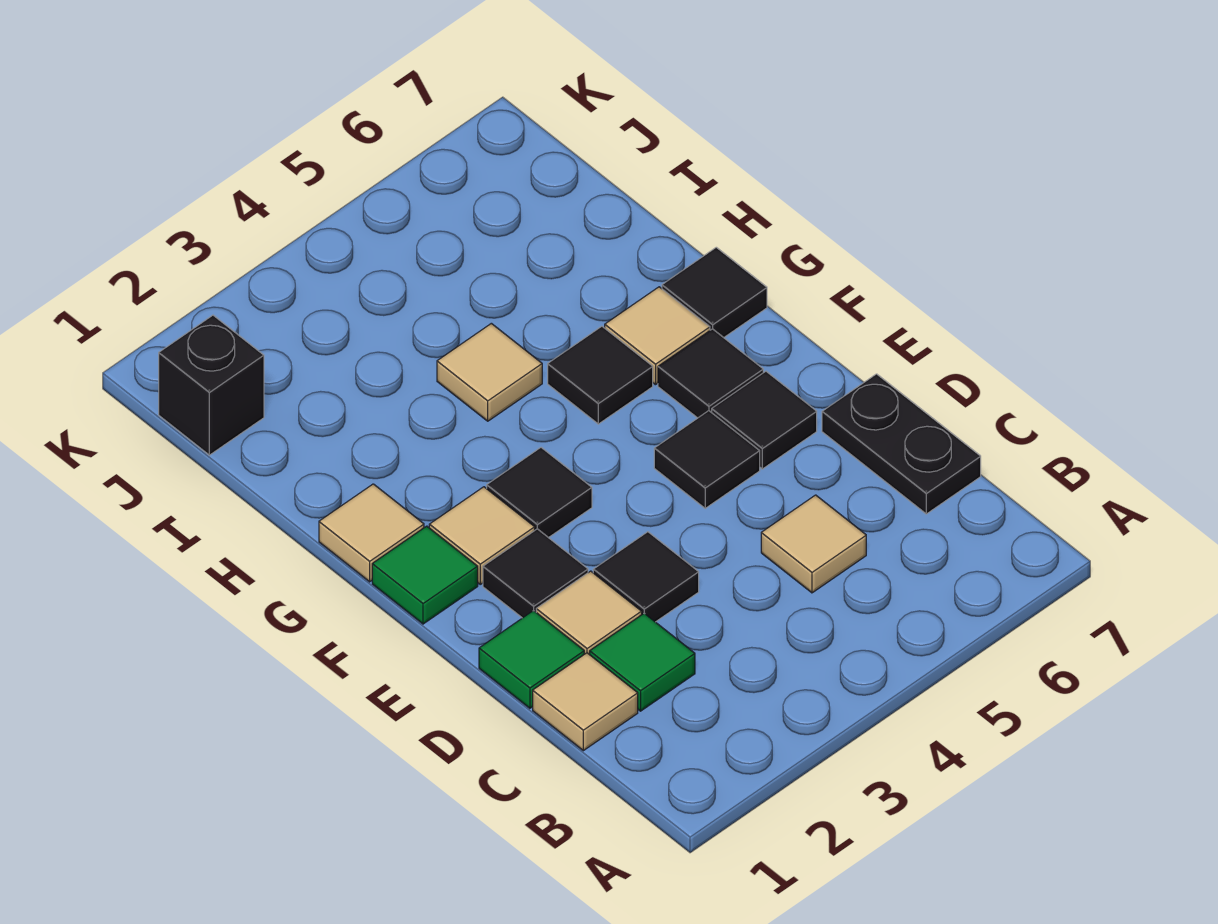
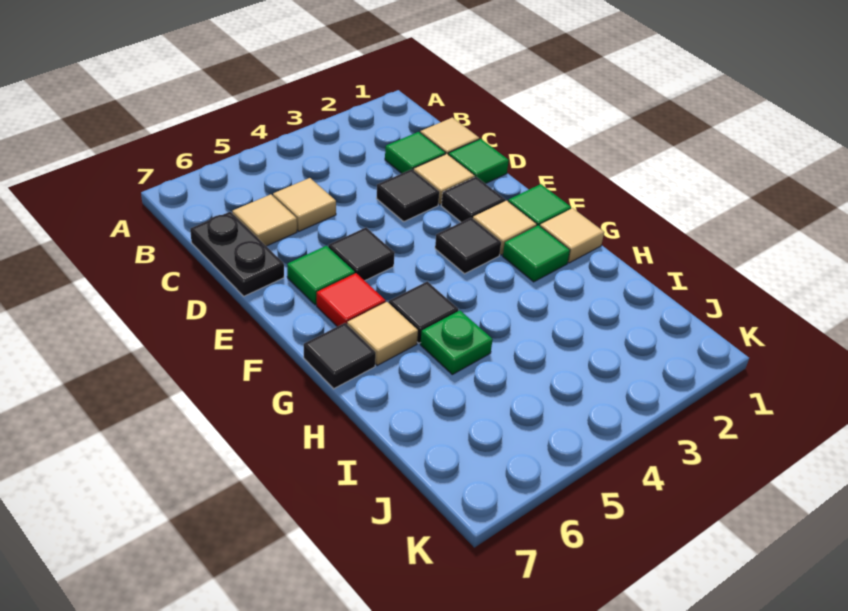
black 1x1 tile [712,371,817,469] -> green 1x1 tile [287,246,355,305]
black 1x1 tile [658,329,763,418] -> red 1x1 tile [317,273,386,327]
none -> green 1x1 tile [503,225,570,282]
tan 1x1 tile [437,323,542,421] -> tan 1x1 tile moved to [232,194,297,246]
none -> green 1x1 plate [420,311,493,374]
black 1x1 brick [159,315,264,455] -> none

